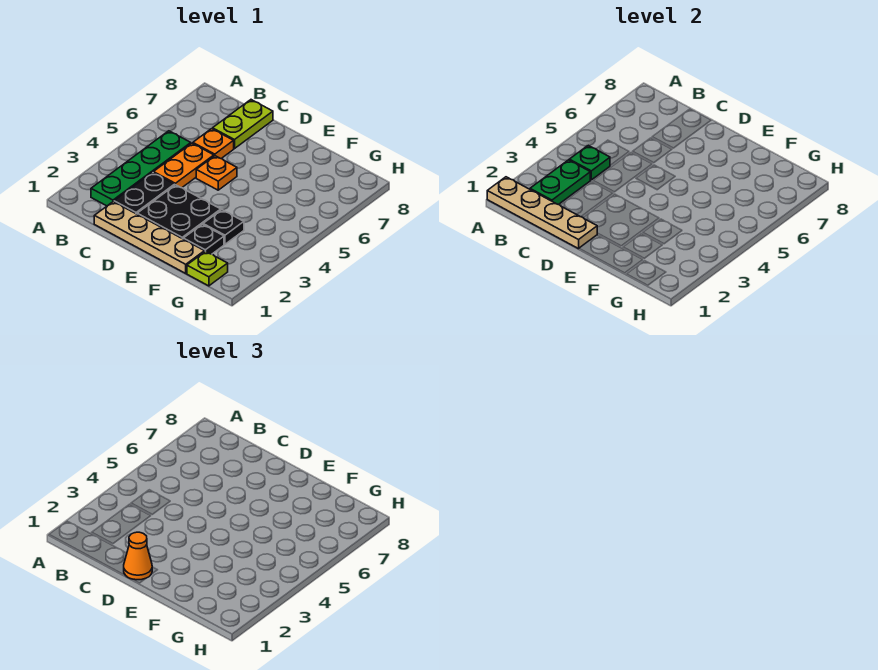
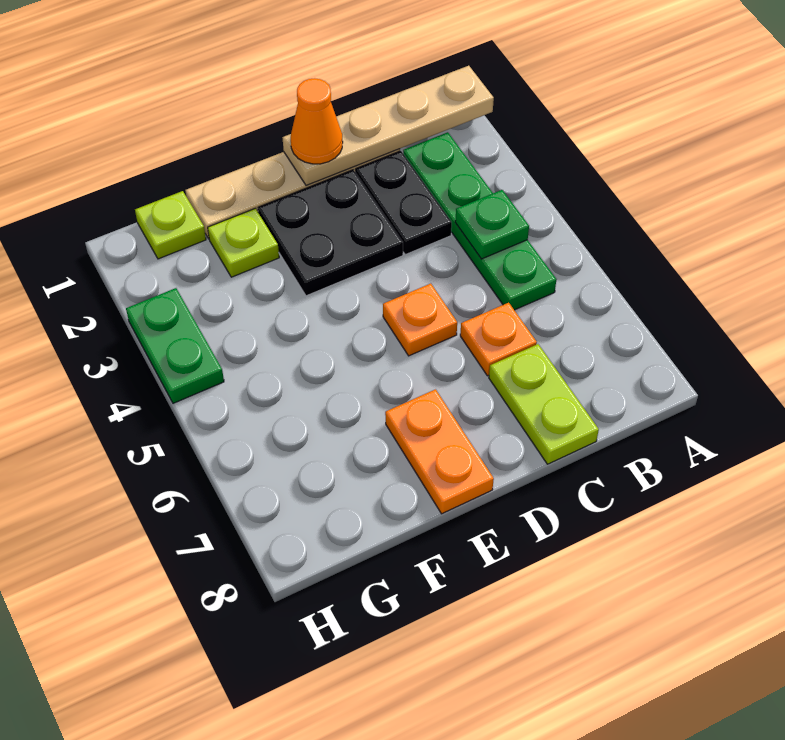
green 1x2 plate [530,160,590,205] -> green 1x2 plate moved to [126,288,224,403]
orange 1x2 plate [153,143,214,188] -> orange 1x2 plate moved to [385,389,494,514]
black 1x1 plate [183,224,224,254] -> lime 1x1 plate [208,209,279,277]
black 1x1 plate [203,210,244,244] -> none

